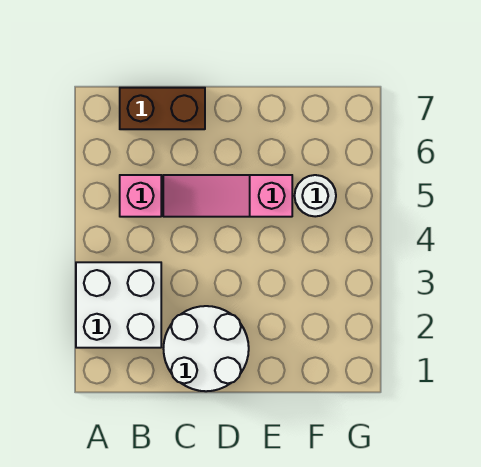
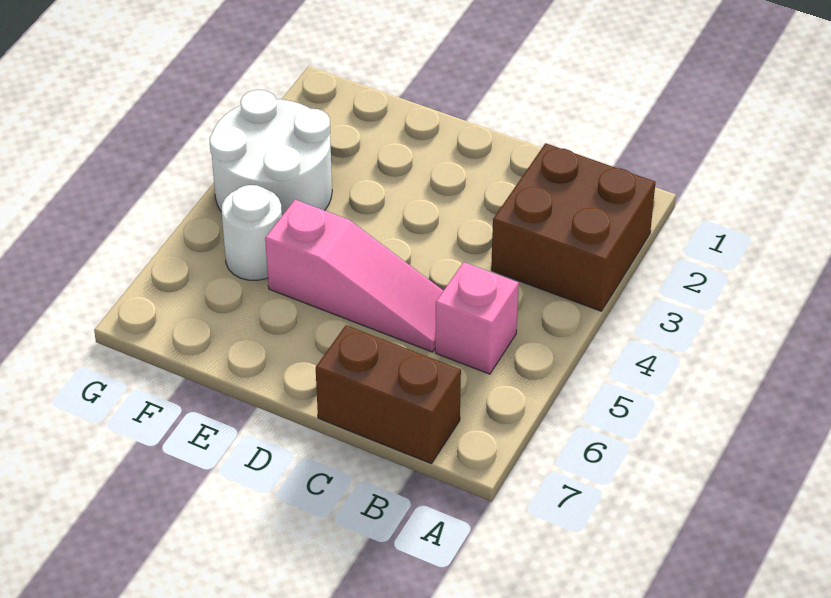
white 2x2 brick [76,262,161,348] -> brown 2x2 brick [491,143,656,311]
white 2x2 round brick [163,306,249,391] -> white 2x2 round brick moved to [210,90,332,215]

